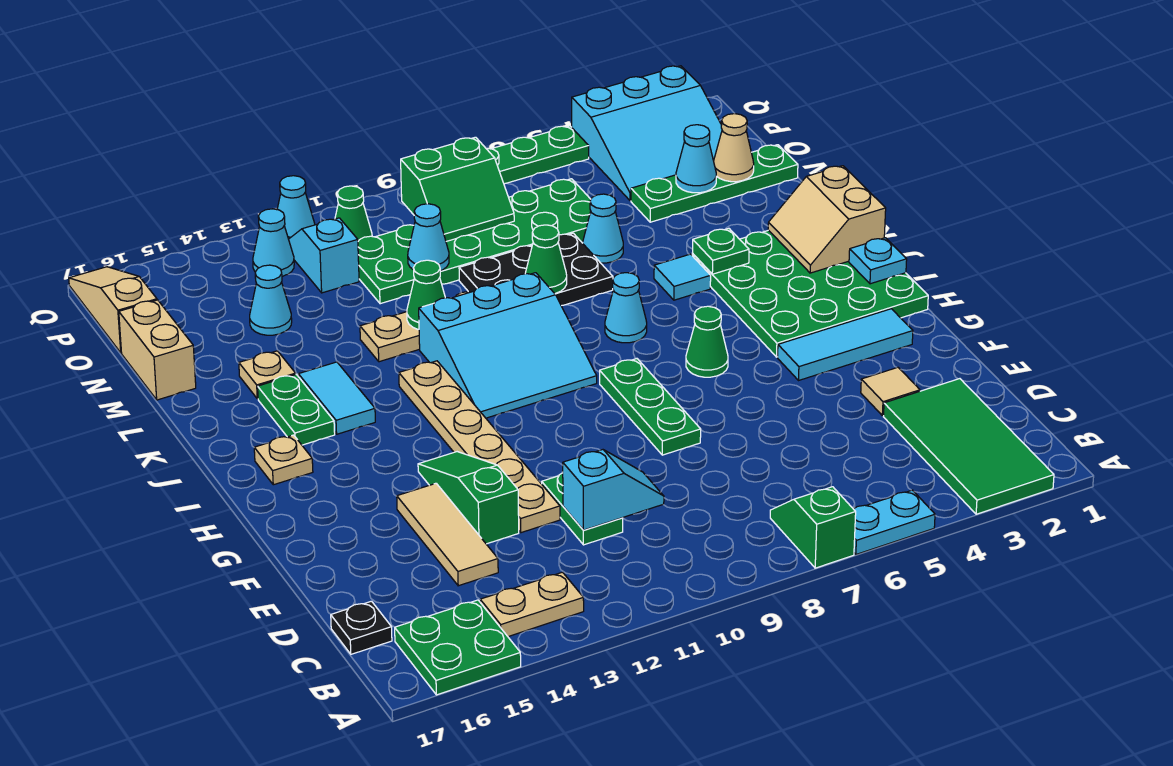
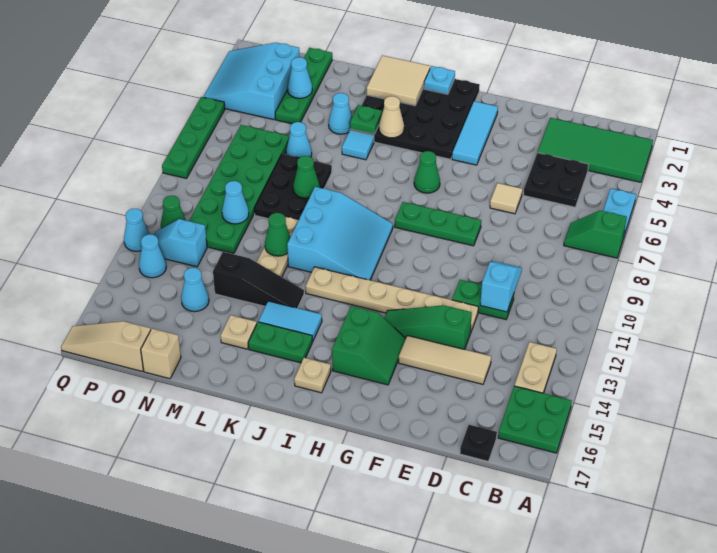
none -> black 2x2 plate [523,153,589,207]
tan 1x1 tile [861,367,920,416] -> tan 1x1 tile moved to [490,183,522,214]
green 4x4 plate [692,230,928,357] -> black 4x4 plate [350,79,480,159]
tan 2x2 slope [768,166,886,273] -> tan 2x2 tile [367,56,430,106]
cyan 1x1 cone [605,273,647,343] -> cyan 1x1 cone moved to [329,93,352,134]
none -> black 1x3 slope [213,252,304,308]
tan 1x2 brick [119,300,196,400] -> tan 1x1 brick [141,329,181,379]
tan 1x1 cone [714,114,754,182] -> tan 1x1 cone moved to [379,96,404,138]
cyan 3x3 slope [572,66,722,201] -> cyan 3x3 slope turned to [203,43,300,120]
green 2x2 slope [401,137,514,241] -> green 2x2 slope moved to [332,306,406,385]

